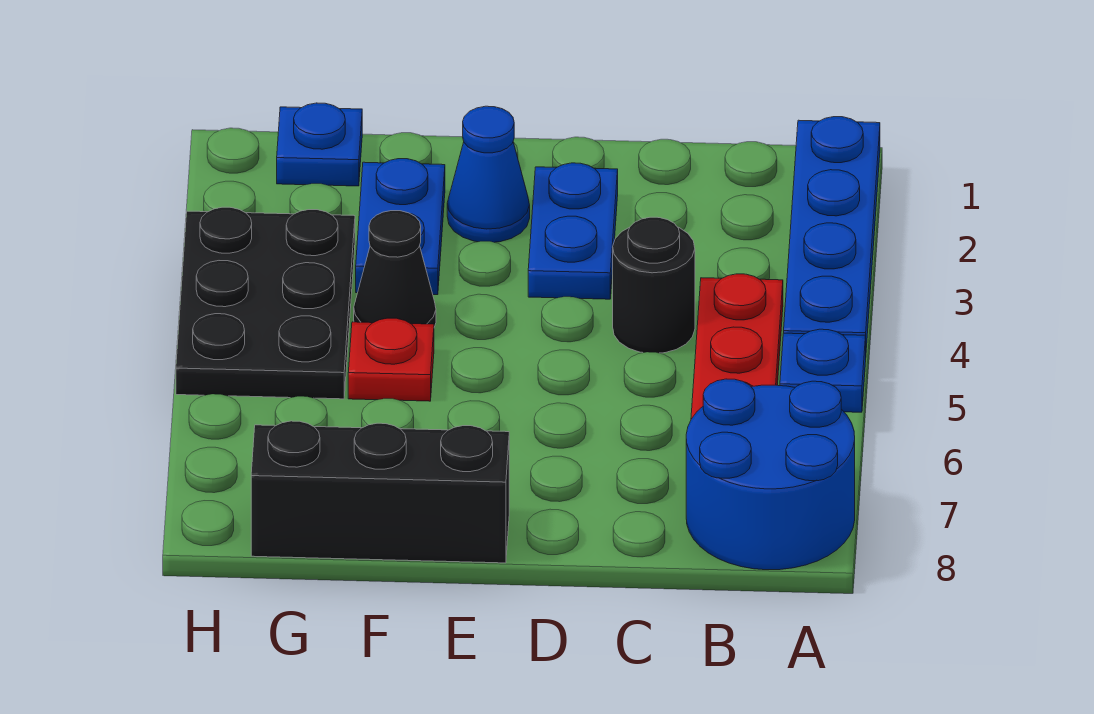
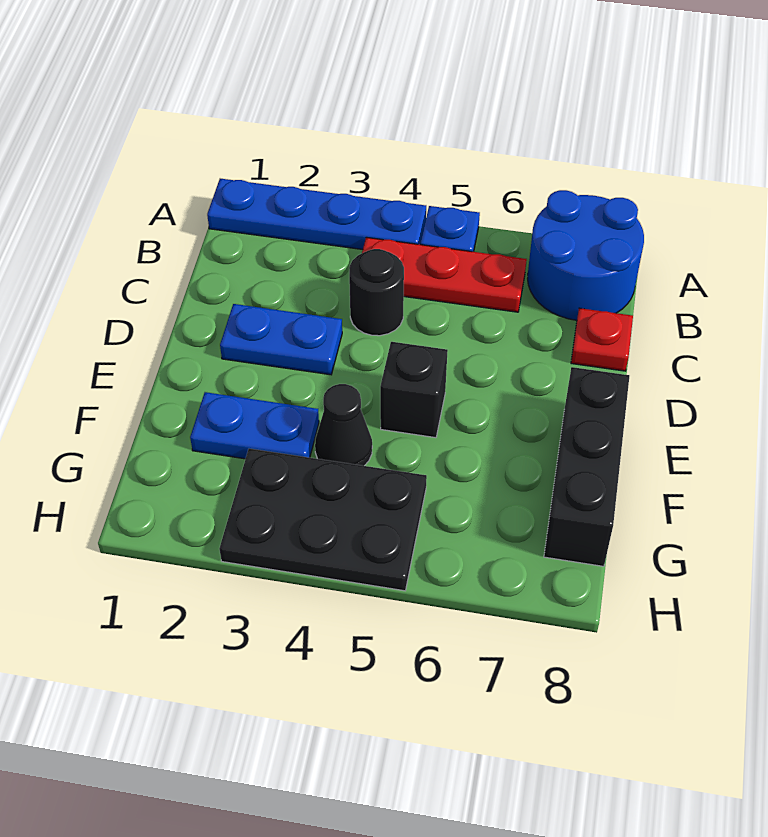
blue 1x1 cone [447,106,530,242] -> none
none -> black 1x1 brick [380,342,448,438]
red 1x1 plate [348,318,434,401] -> red 1x1 plate moved to [571,308,633,371]
blue 1x1 plate [277,103,362,186] -> none

